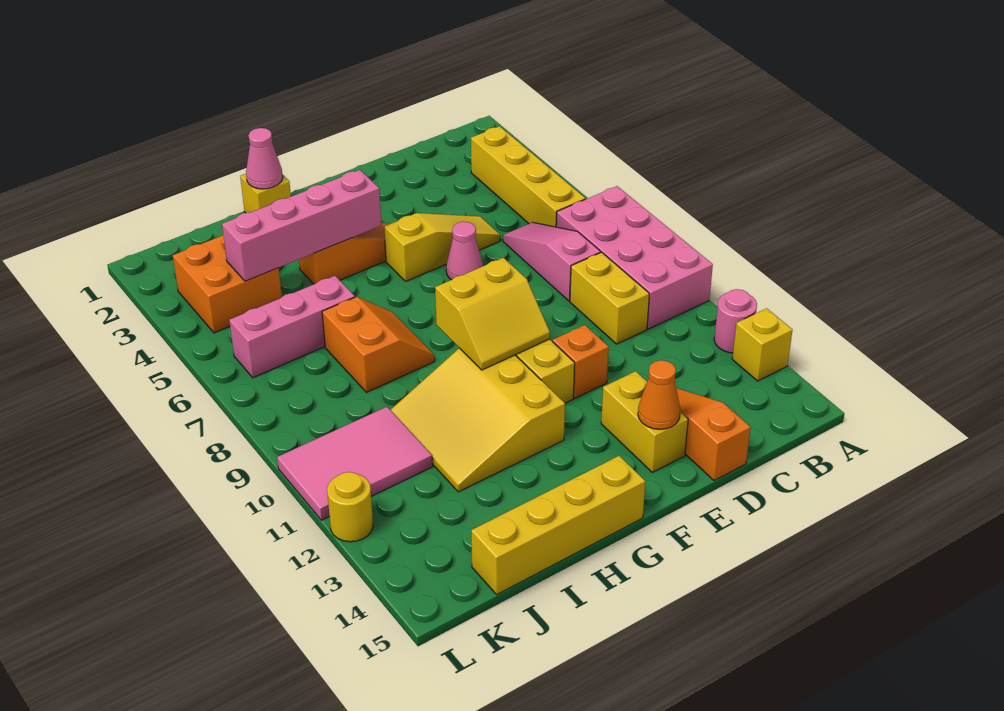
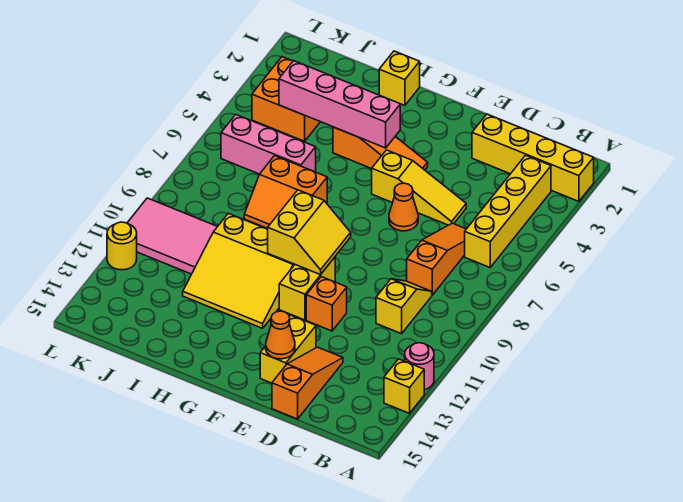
pink 2x4 brick [556,186,713,329] -> none
pink 1x3 slope [503,222,601,301] -> orange 1x3 slope [407,223,466,295]
yellow 1x2 brick [570,252,649,344] -> yellow 1x2 slope [376,279,432,334]
pink 1x1 cone [446,222,483,280] -> orange 1x1 cone [389,183,418,231]
yellow 2x2 slope [435,258,550,370] -> yellow 2x2 slope turned to [267,190,351,275]
yellow 3x3 slope [391,348,565,492] -> yellow 3x3 slope turned to [183,213,295,328]
yellow 1x4 brick [471,456,646,594] -> yellow 1x4 brick moved to [472,114,594,201]
pink 1x1 cone [246,128,283,189] -> none
orange 2x2 slope [322,297,435,392] -> orange 2x2 slope turned to [244,156,327,228]

